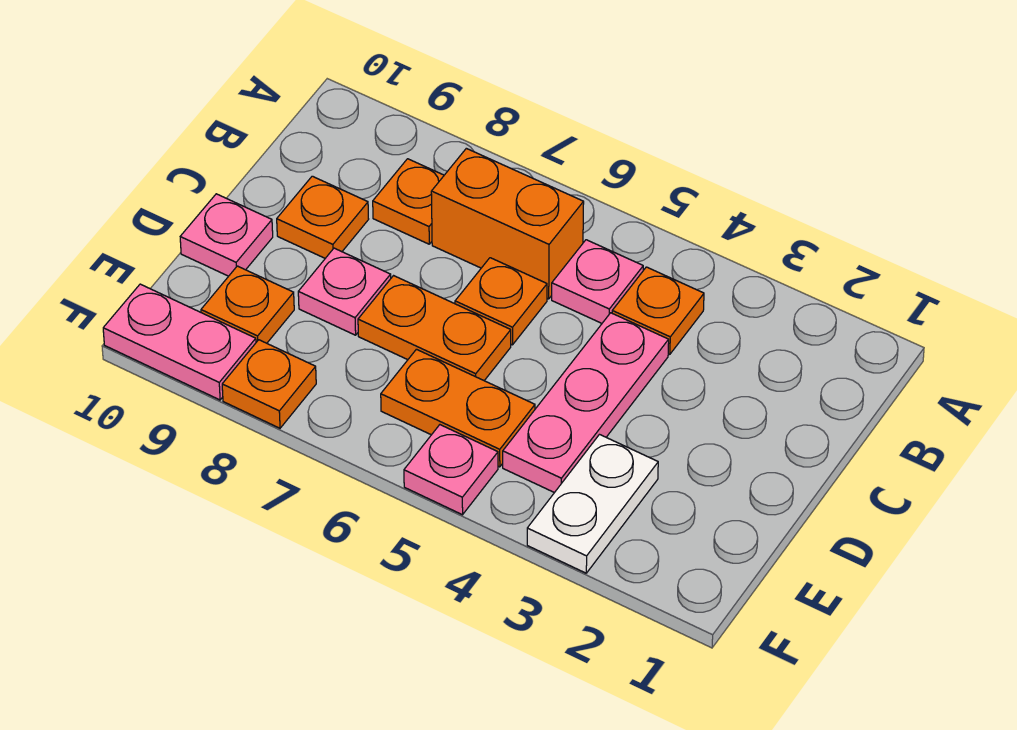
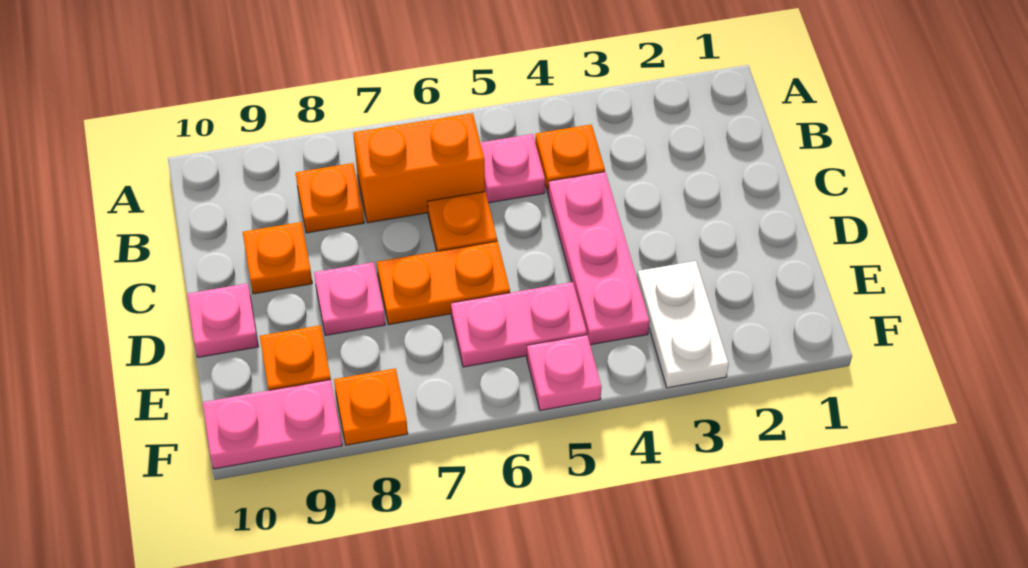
orange 1x2 plate [381,349,535,467] -> pink 1x2 plate [451,282,587,367]

